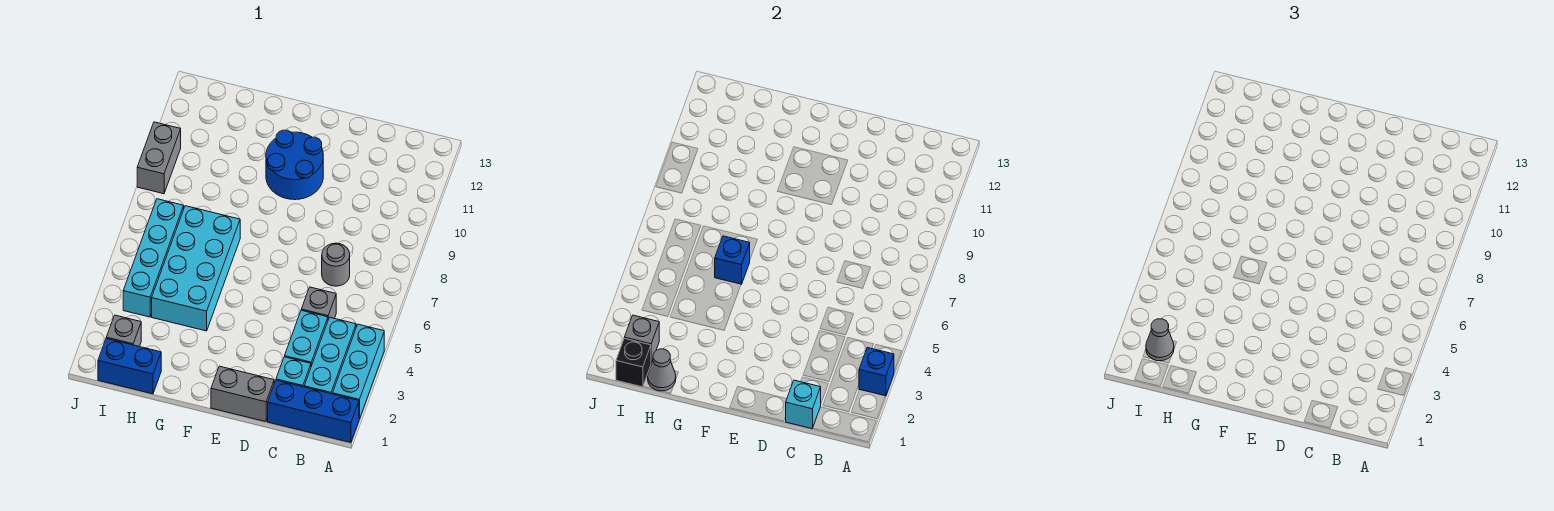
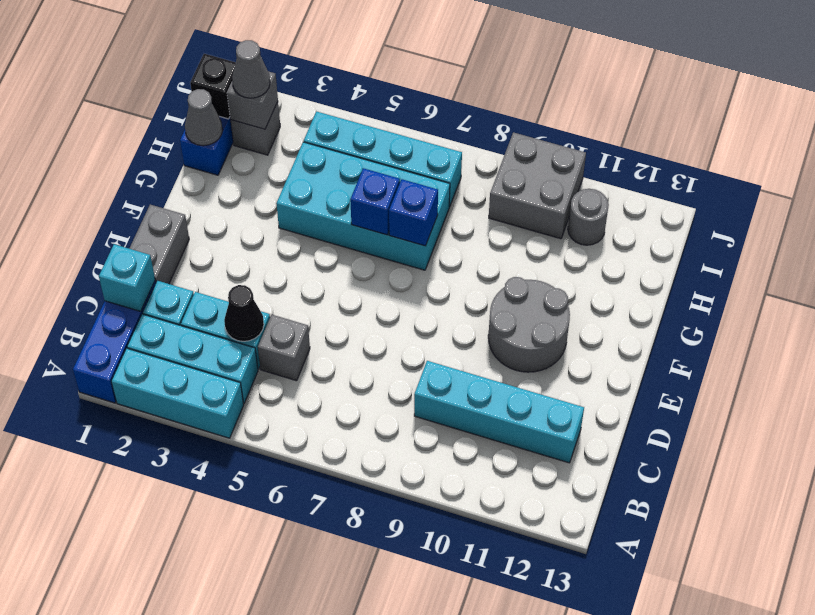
blue 1x1 brick [859,348,894,396] -> blue 1x1 brick moved to [389,179,438,246]
none -> black 1x1 cone [224,285,264,341]
grey 1x1 round brick [322,243,350,286] -> grey 1x1 round brick moved to [568,189,609,245]
none -> cyan 1x4 brick [414,361,584,463]
blue 2x2 round brick [266,130,323,200] -> grey 2x2 round brick [488,277,570,372]
grey 1x2 brick [137,122,181,194] -> grey 2x2 brick [489,132,586,239]

